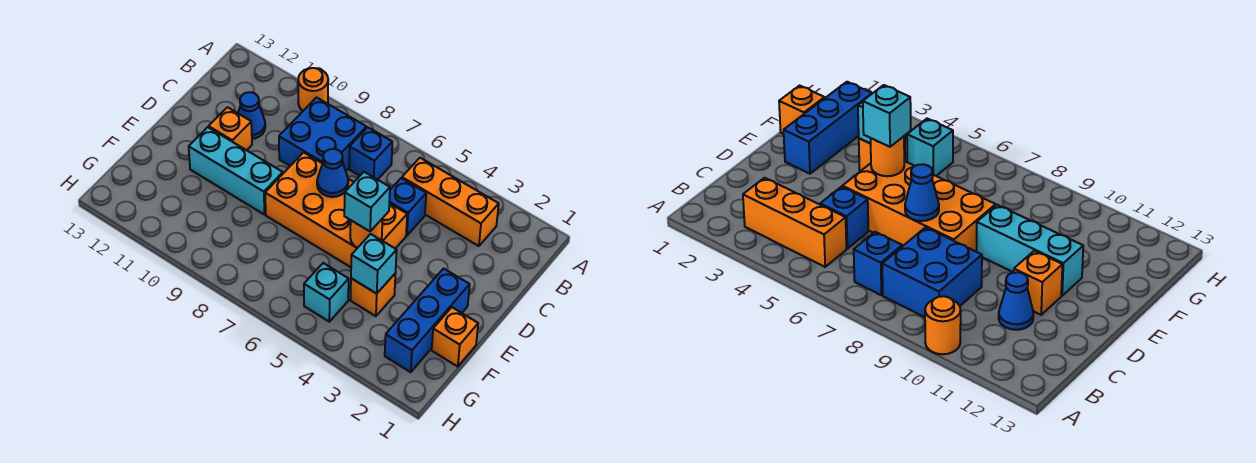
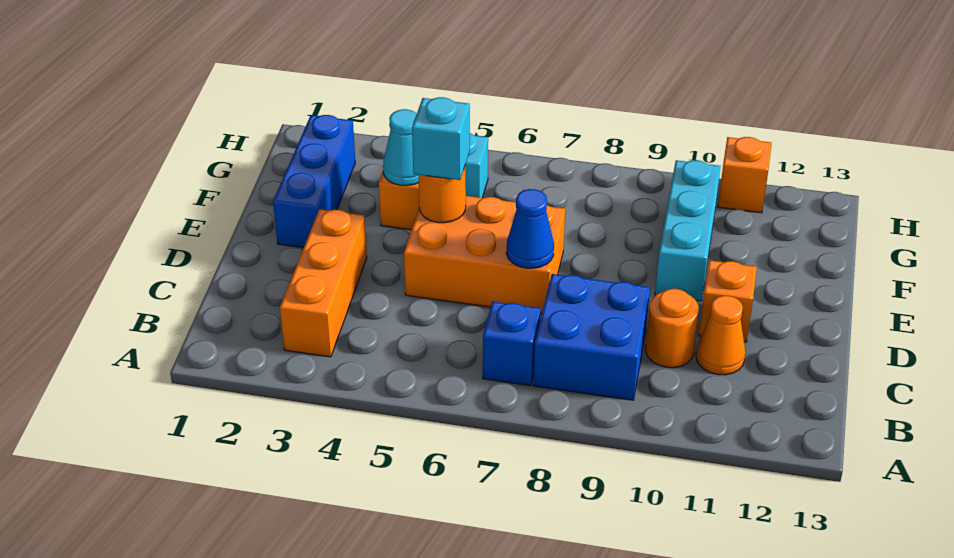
orange 1x1 round brick [298,68,328,111] -> orange 1x1 round brick moved to [646,289,699,368]
orange 1x3 brick [402,158,499,246] -> orange 1x3 brick turned to [280,209,367,357]
blue 1x1 brick [389,178,426,235] -> none
blue 1x1 cone [238,92,265,139] -> orange 1x1 cone [696,296,745,375]
orange 2x4 brick [265,152,407,267] -> orange 2x3 brick [404,196,565,314]
cyan 1x3 brick [189,127,283,215] -> cyan 1x3 brick turned to [655,160,721,301]
orange 1x1 brick [432,307,478,367] -> orange 1x1 brick moved to [718,137,772,213]
cyan 1x1 brick [351,234,397,294] -> cyan 1x1 cone [383,109,419,186]

